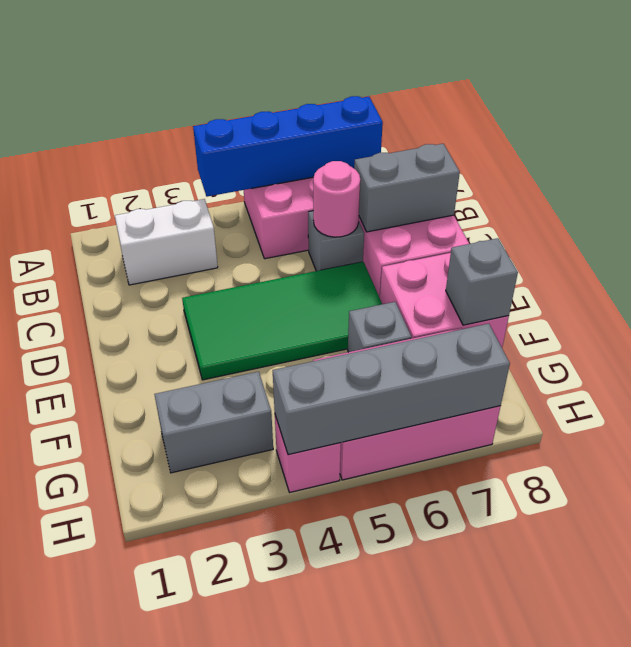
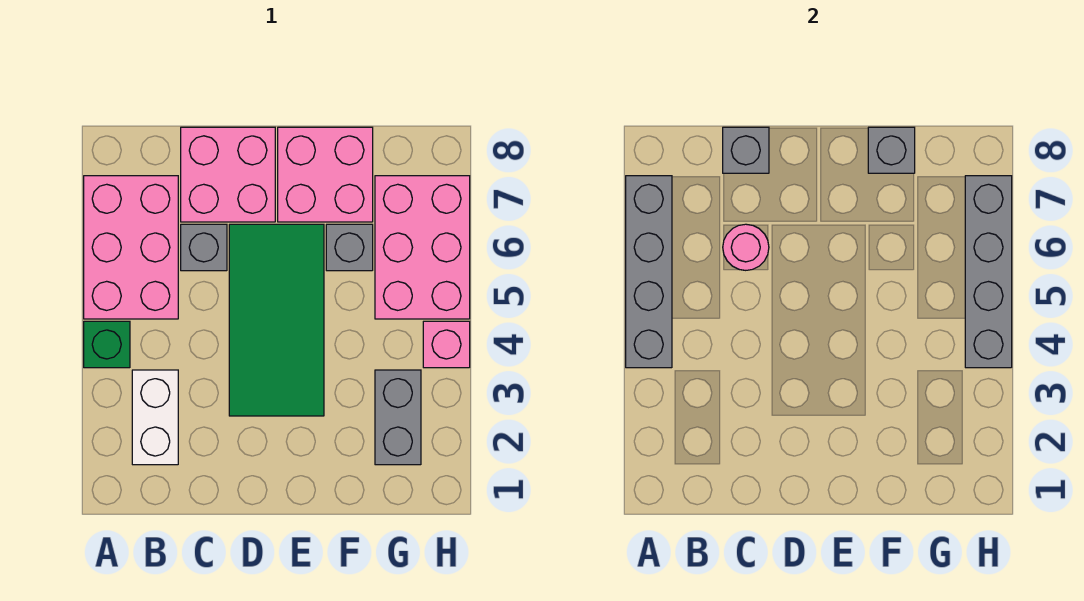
none -> green 1x1 brick [84,321,130,368]
blue 1x4 brick [193,96,383,197] -> grey 1x4 brick [626,176,672,368]
grey 1x2 brick [354,144,460,232] -> grey 1x1 brick [723,127,769,173]

